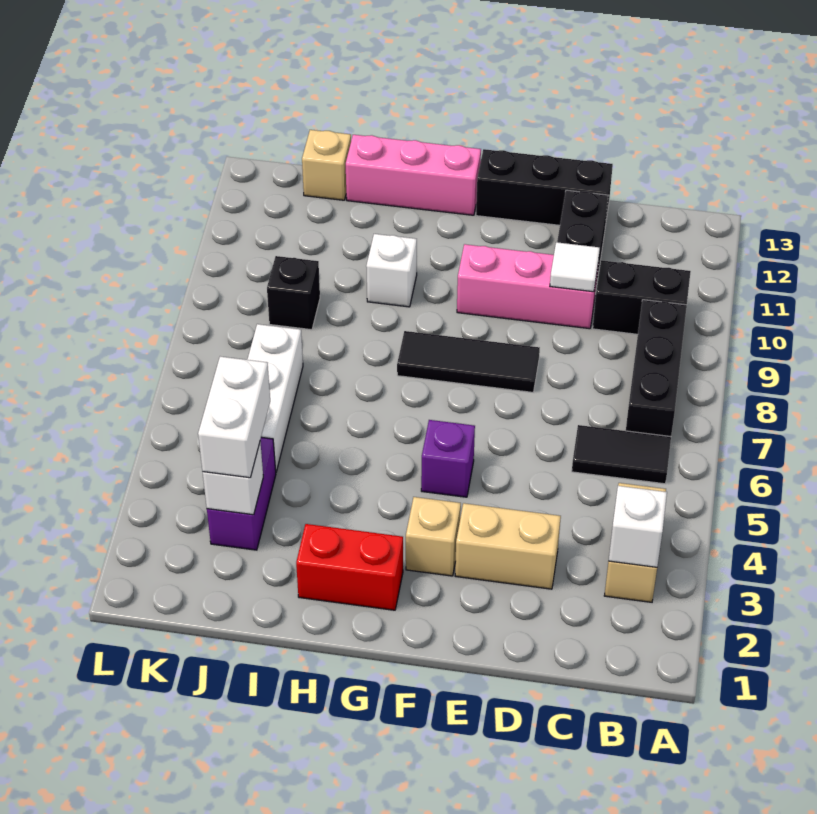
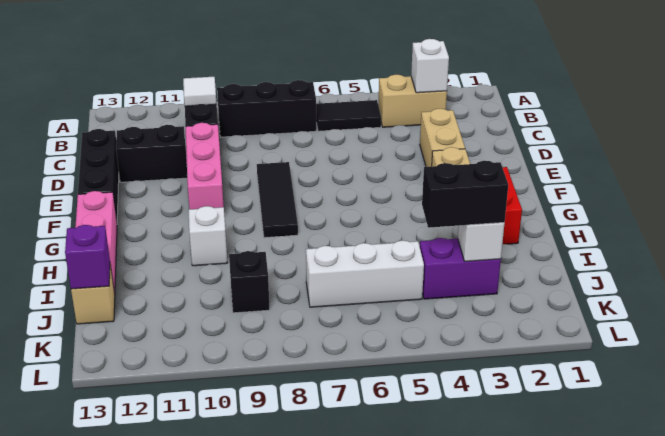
black 1x2 tile [572,425,671,484] -> black 1x2 tile turned to [316,100,381,131]
white 1x1 tile [550,242,600,292] -> white 1x1 tile moved to [183,77,217,106]
purple 1x1 brick [421,420,475,497] -> purple 1x1 brick moved to [65,225,110,289]
white 1x2 brick [198,356,270,478] -> black 1x2 brick [422,161,508,228]

